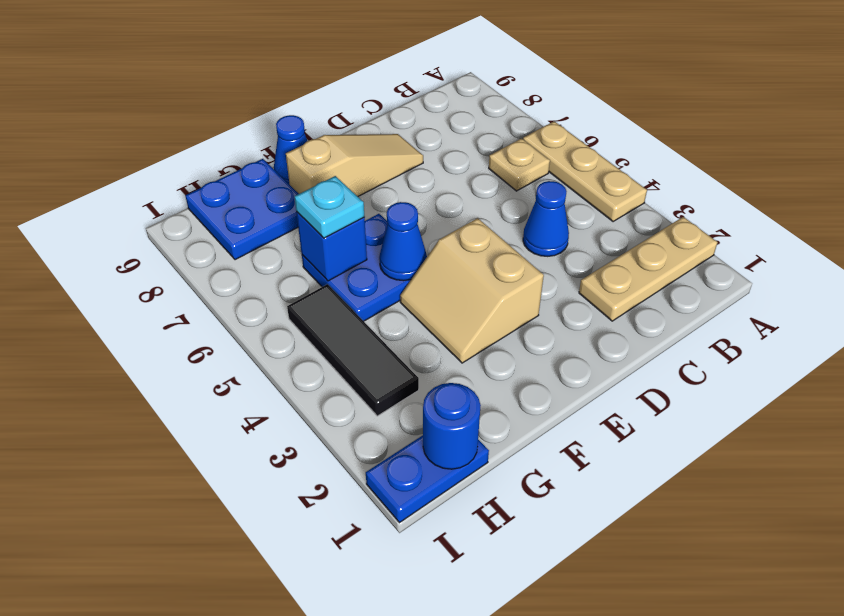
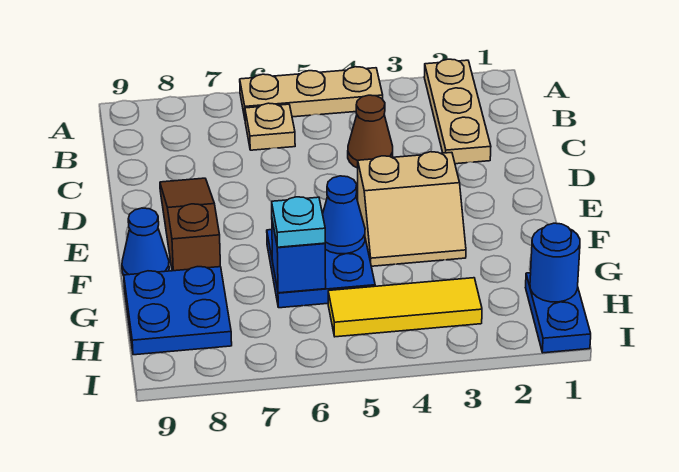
blue 1x1 cone [523,181,569,256] -> brown 1x1 cone [348,95,393,168]
tan 1x3 slope [286,134,423,197] -> brown 1x3 slope [160,178,220,271]
black 1x3 tile [287,284,419,416] -> yellow 1x3 tile [328,278,482,337]

